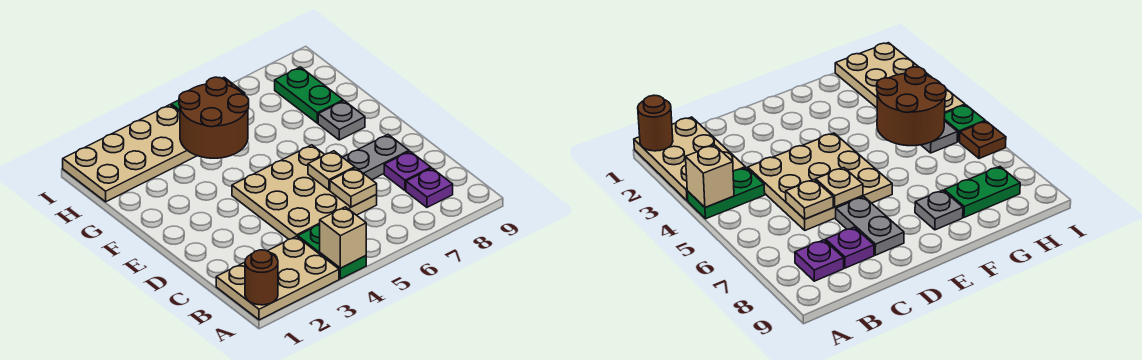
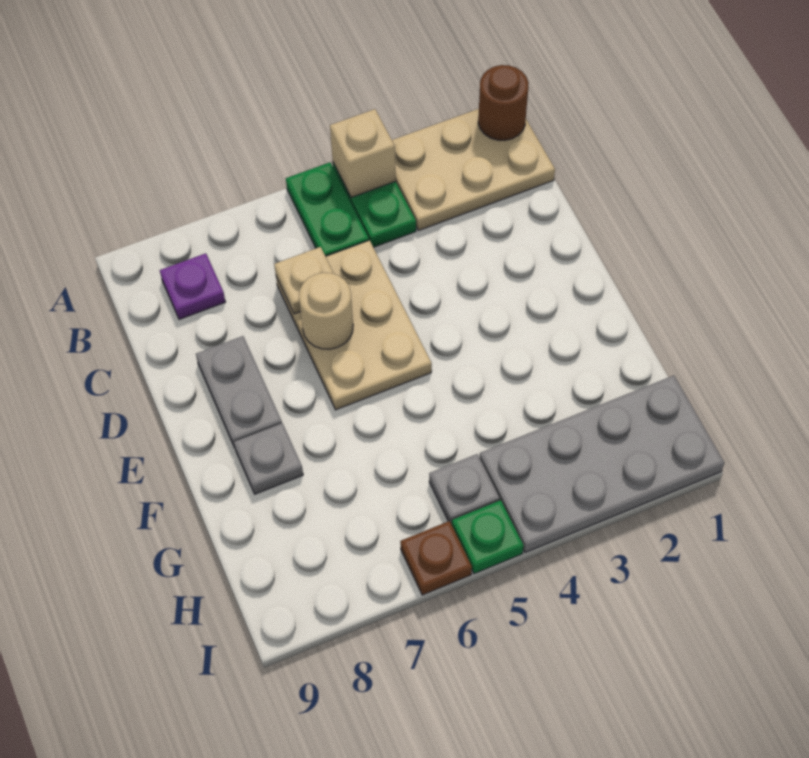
tan 3x3 plate [232,145,377,239] -> tan 2x3 plate [276,240,432,410]
purple 1x1 plate [384,151,431,191] -> none
tan 1x1 plate [308,151,355,190] -> tan 1x1 round brick [299,273,353,349]
grey 1x2 plate [343,135,409,180] -> grey 1x2 plate turned to [196,336,282,448]
brown 2x2 round brick [179,77,249,158] -> none
green 1x2 plate [275,67,343,123] -> green 1x2 plate moved to [286,162,369,256]
tan 2x4 plate [63,105,197,202] -> grey 2x4 plate [480,376,724,553]

